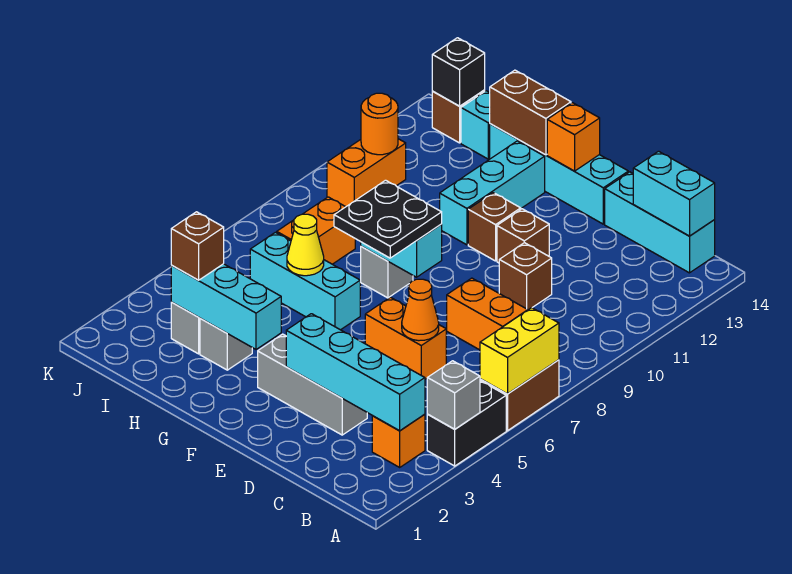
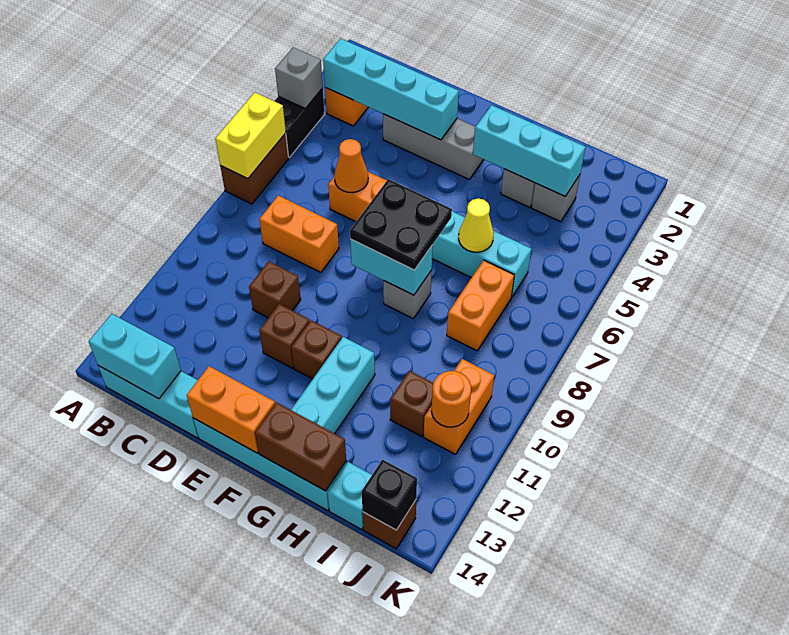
orange 1x1 brick [547,103,600,171] -> orange 1x2 brick [187,366,275,453]
brown 1x1 brick [171,212,224,280] -> brown 1x1 brick moved to [390,371,433,437]

